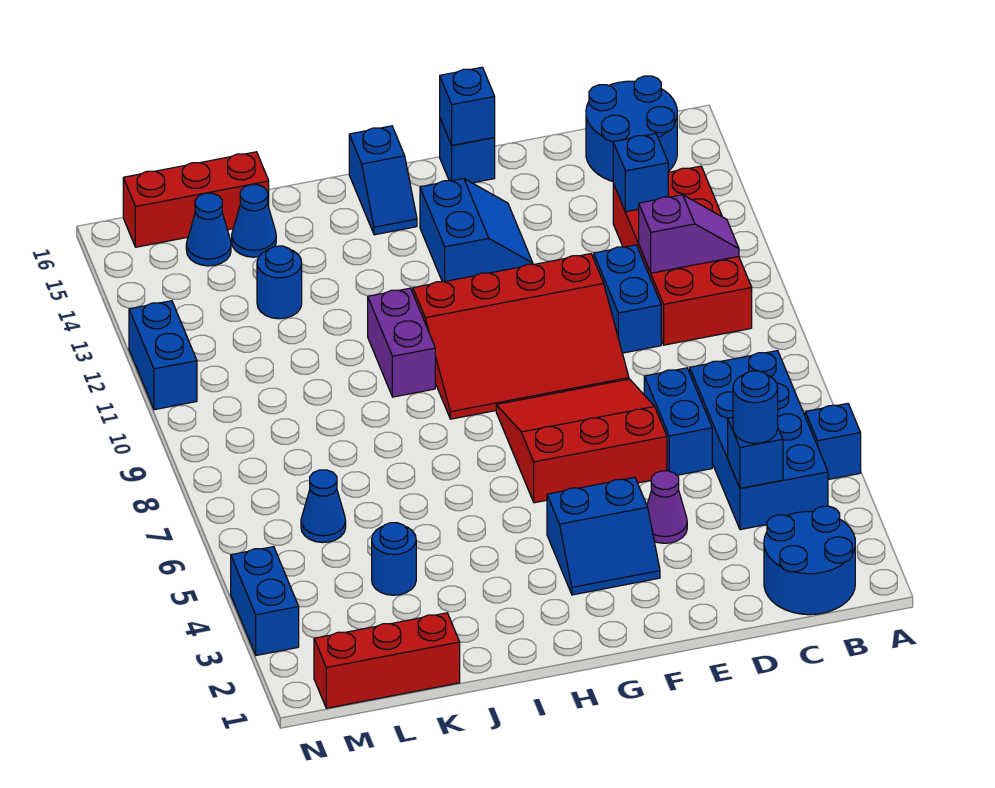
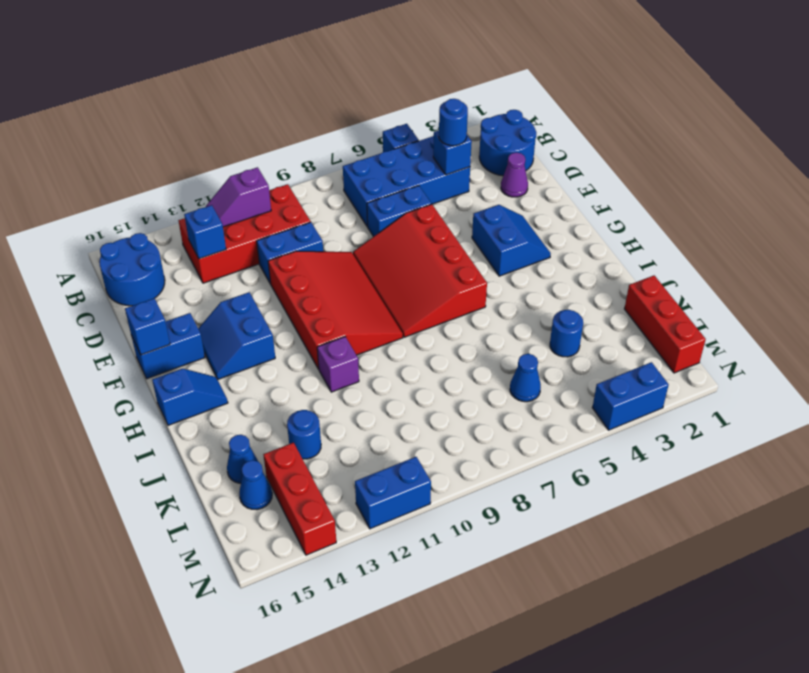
purple 1x2 slope [639,195,739,273] -> purple 1x2 slope turned to [206,167,271,227]
purple 1x1 cone [647,471,687,543] -> purple 1x1 cone moved to [501,153,528,197]
red 3x3 slope [496,379,667,503] -> red 3x4 slope [353,204,487,337]
blue 2x2 slope [420,178,533,282] -> blue 2x2 slope turned to [198,292,275,379]
blue 1x1 brick [440,119,495,183] -> blue 1x2 brick [131,313,205,379]
purple 1x2 brick [368,288,435,397] -> purple 1x1 brick [317,337,359,392]
red 1x3 brick [123,152,269,247] -> red 1x3 brick moved to [263,443,336,555]

